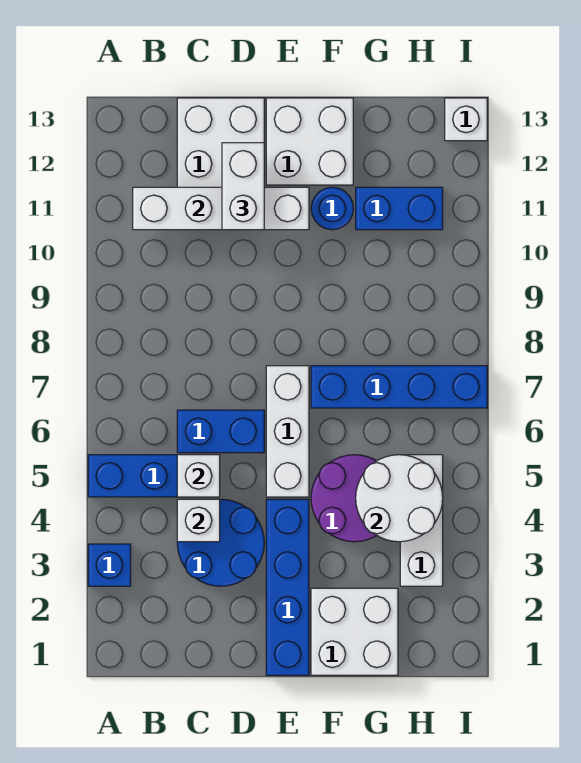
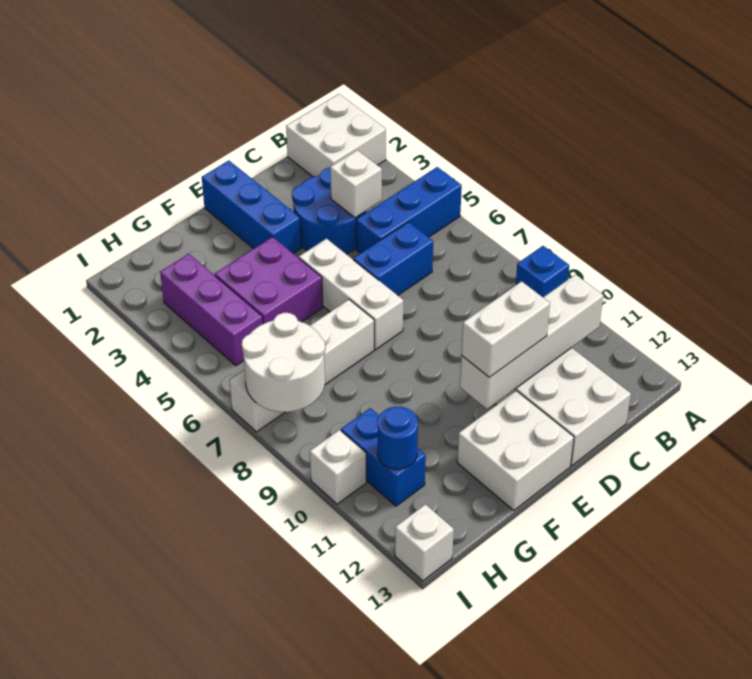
blue 1x1 brick [88,544,131,586] -> blue 1x1 brick moved to [516,246,569,297]
white 1x1 brick [177,455,220,497] -> white 1x1 brick moved to [310,430,366,504]
white 1x2 brick [222,143,264,230] -> white 1x2 brick turned to [461,281,550,377]
blue 1x4 brick [266,499,309,675] -> blue 1x3 brick [202,161,301,254]
white 2x2 brick [311,588,398,675] -> white 2x2 brick moved to [286,94,386,177]
purple 2x2 round brick [311,455,377,542] -> purple 2x2 brick [215,237,323,324]
blue 1x4 brick [311,366,487,408] -> white 1x4 brick [229,300,374,432]
blue 1x1 round brick [311,187,353,230] -> blue 1x1 round brick moved to [377,407,418,469]
white 2x2 round brick [356,455,443,542] -> white 2x2 round brick moved to [242,313,325,412]
blue 1x2 brick [356,187,443,230] -> blue 1x2 brick turned to [341,408,426,506]
white 1x3 brick [400,455,443,586] -> purple 1x3 brick [160,254,263,366]

